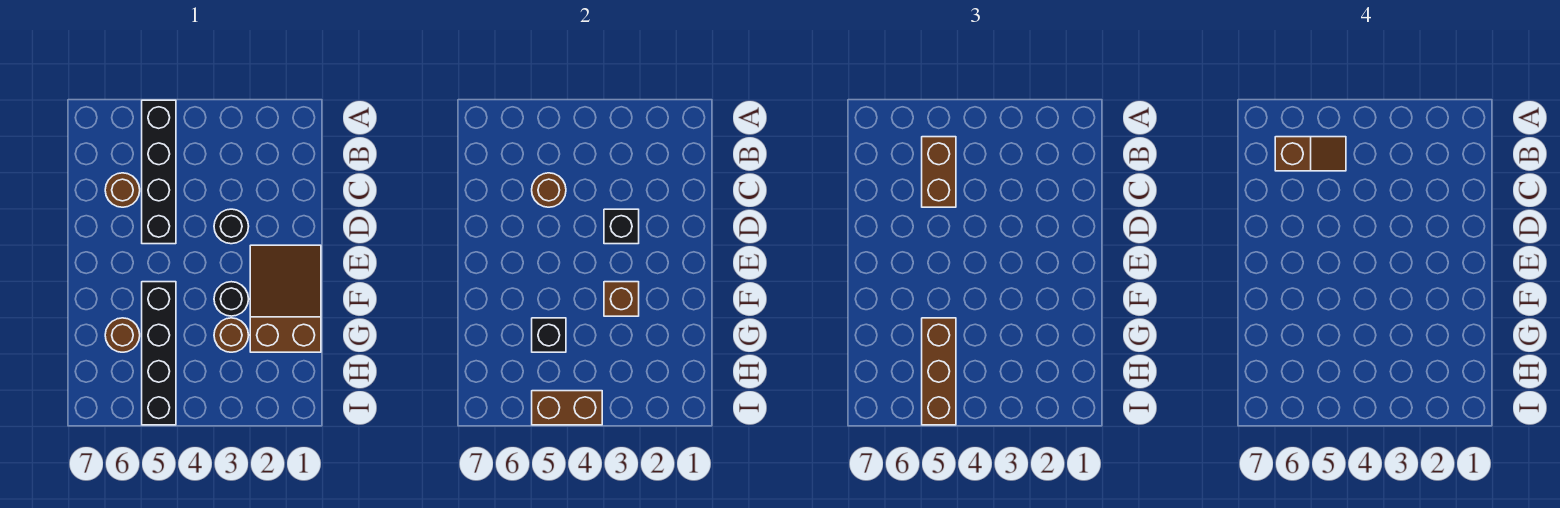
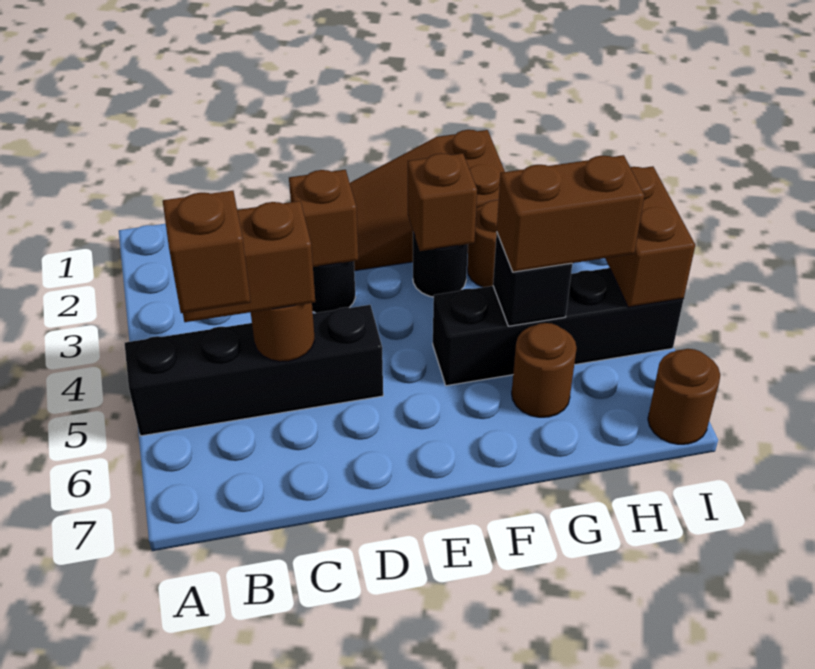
brown 1x1 round brick [105,173,140,207] -> brown 1x1 round brick moved to [648,349,720,444]
black 1x1 brick [604,209,639,244] -> brown 1x1 brick [289,170,358,267]
brown 1x3 brick [922,318,956,425] -> brown 1x2 brick [497,155,644,272]

